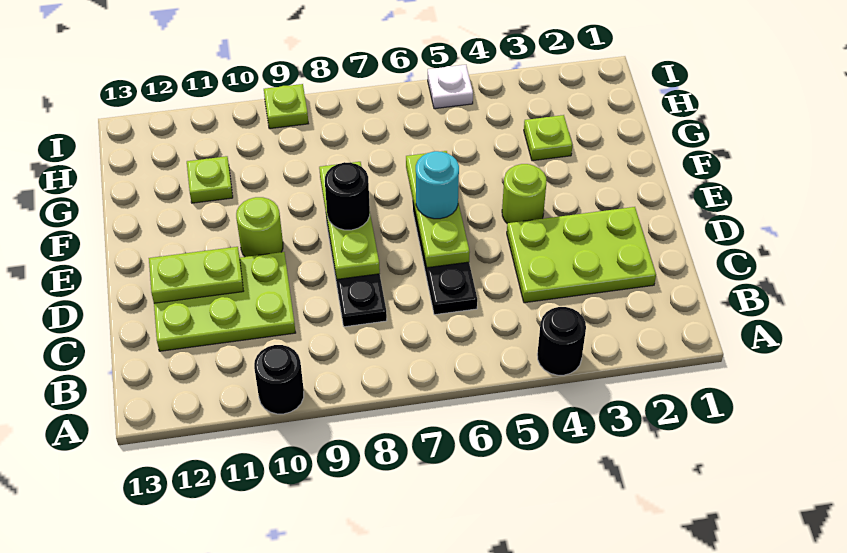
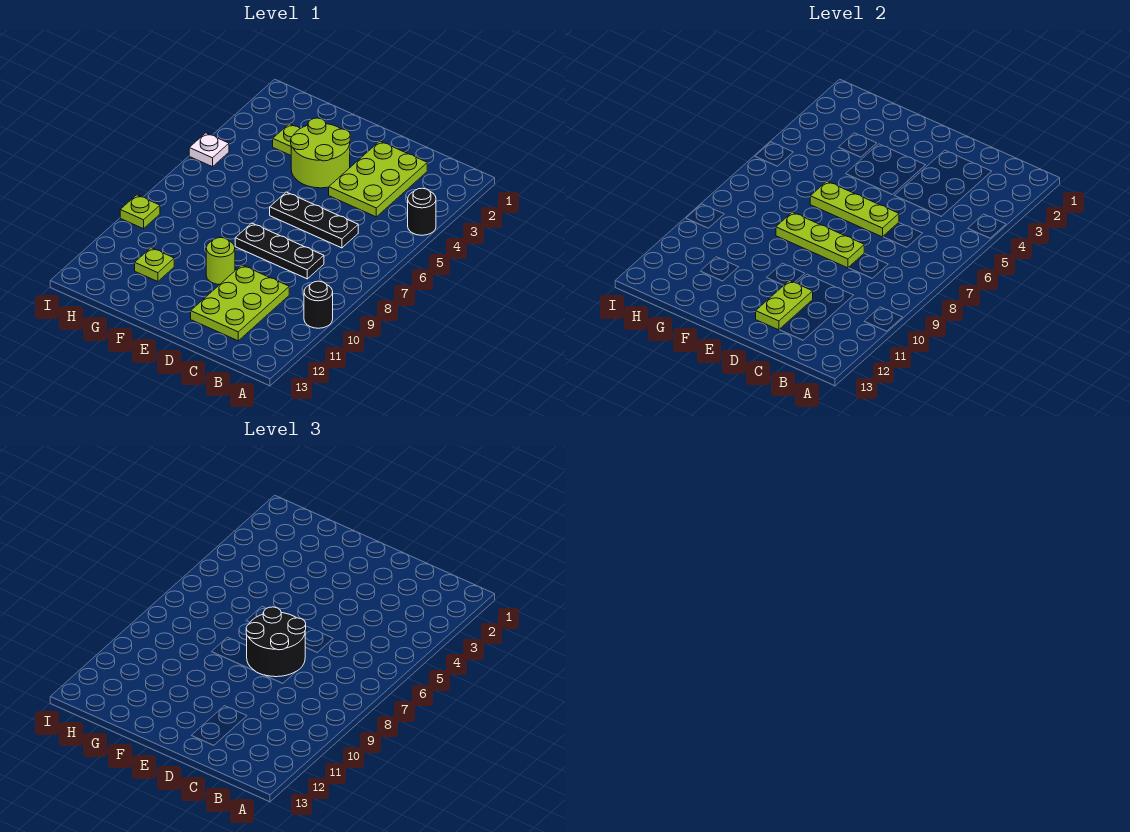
lime 1x1 round brick [502,164,547,223] -> lime 2x2 round brick [291,118,350,188]
cyan 1x1 round brick [416,151,459,219] -> none
black 1x1 round brick [325,162,370,230] -> black 2x2 round brick [246,607,306,677]

